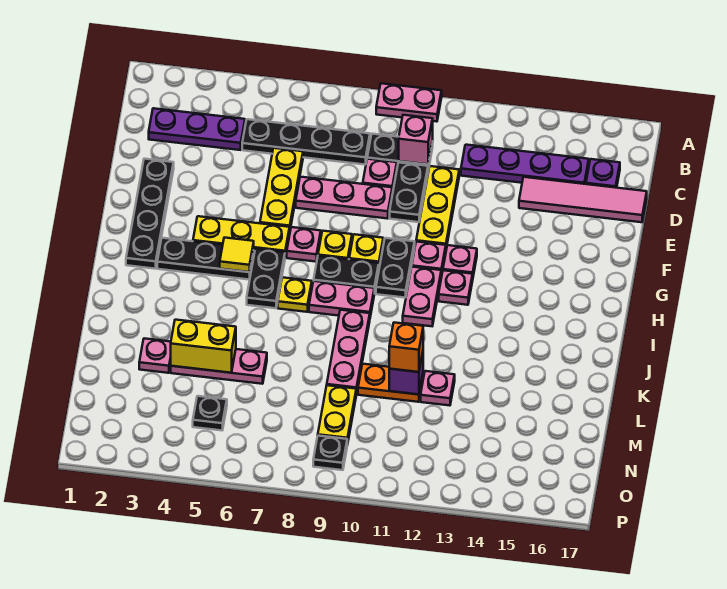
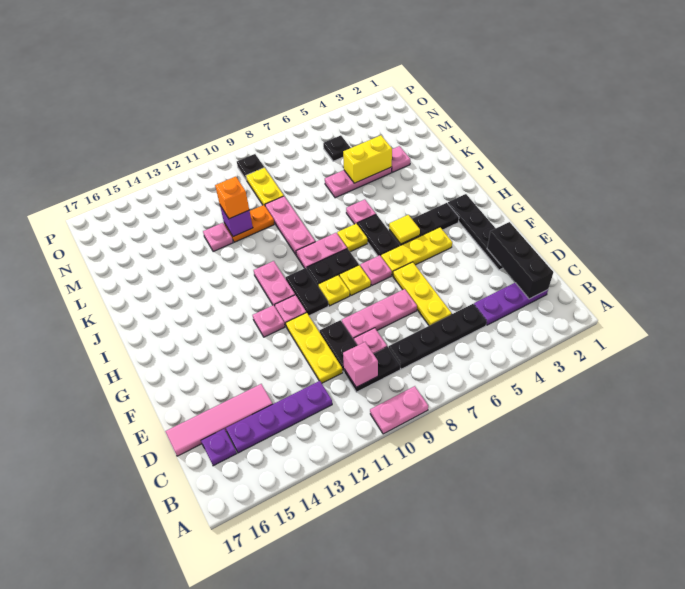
none -> black 1x3 brick [487,222,553,299]
pink 1x1 plate [439,270,473,305] -> pink 1x1 plate moved to [346,199,376,224]

